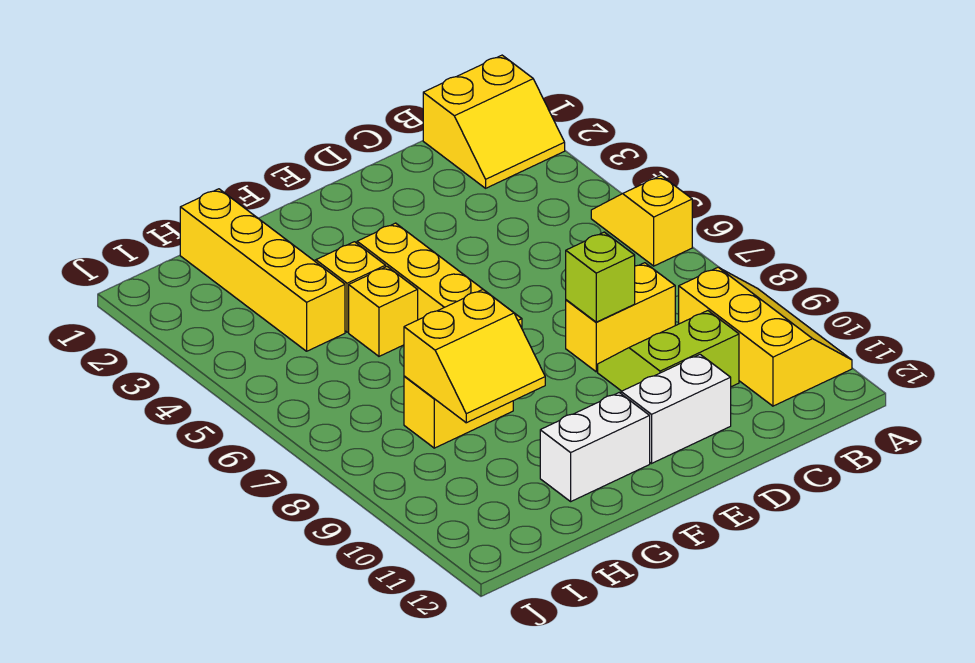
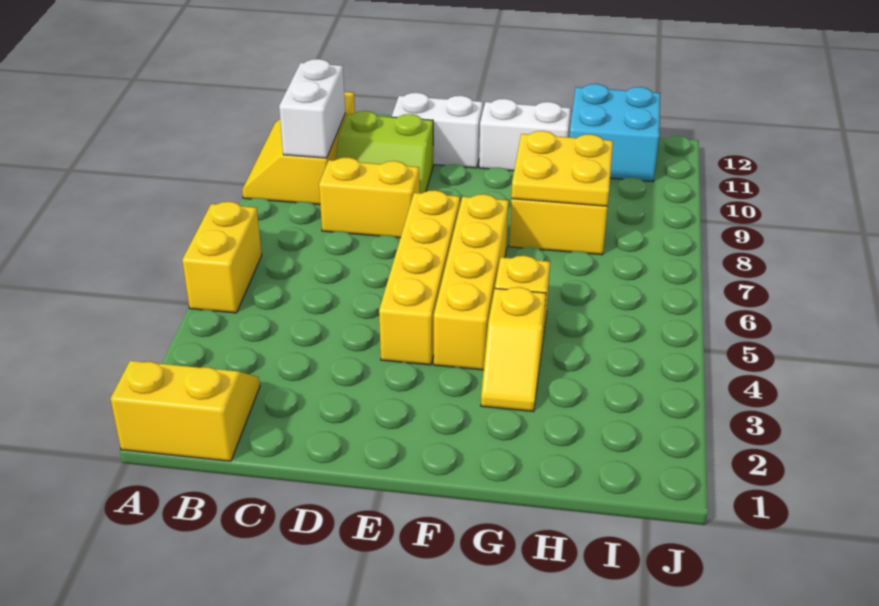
yellow 1x2 slope [591,176,692,266] -> yellow 1x2 brick [182,202,262,313]
none -> white 1x2 brick [279,59,345,158]
lime 1x1 brick [566,232,635,322] -> none
yellow 2x2 slope [404,290,545,423] -> yellow 2x2 plate [511,131,613,206]
yellow 1x4 brick [180,189,345,351] -> yellow 1x4 brick moved to [379,190,460,365]
none -> cyan 2x2 brick [570,84,660,182]

